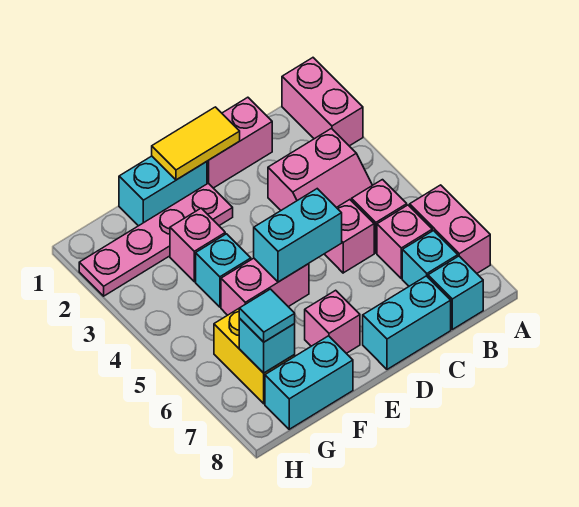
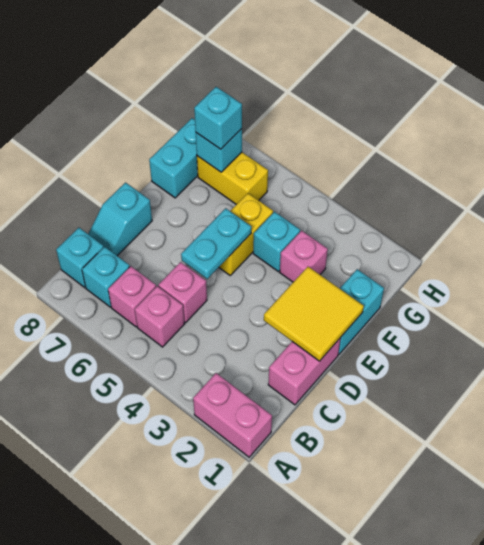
pink 1x2 brick [410,185,490,273] -> none
pink 2x2 slope [268,129,372,210] -> none
cyan 1x2 brick [363,276,451,369] -> cyan 1x2 slope [88,183,152,256]
yellow 1x2 tile [152,107,240,180] -> yellow 2x2 tile [264,267,364,361]
cyan 1x2 brick [254,189,342,282] -> cyan 1x2 plate [181,208,251,279]
pink 1x4 plate [79,183,233,296] -> none
pink 1x2 brick [221,258,309,315] -> yellow 1x2 brick [219,193,273,275]
pink 1x1 brick [305,290,360,353] -> none
cyan 1x1 tile [239,289,295,342] -> cyan 1x1 brick [194,87,242,149]

